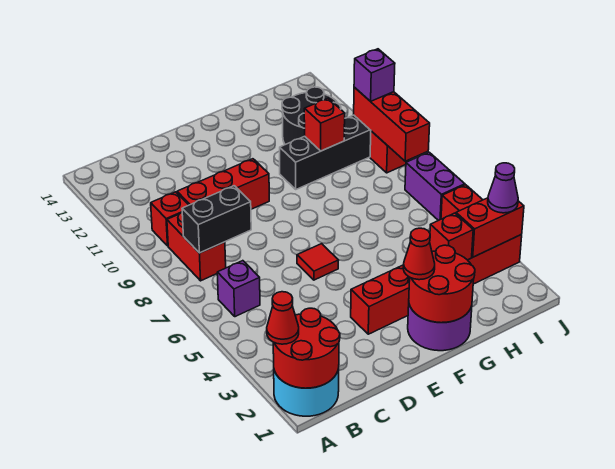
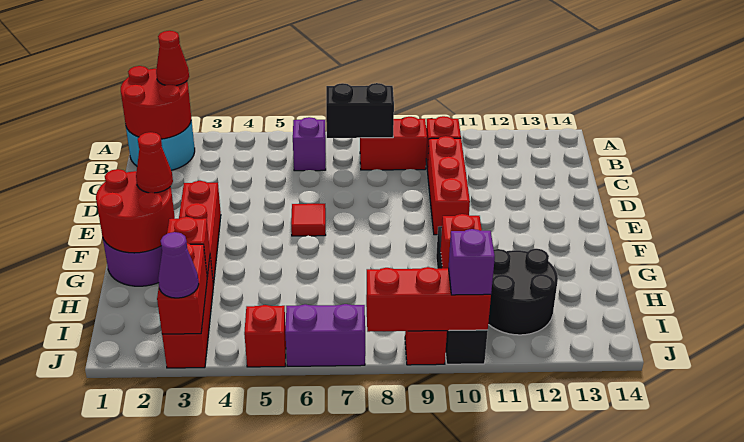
black 1x2 brick [182,186,251,253] -> black 1x2 brick turned to [326,83,394,138]

